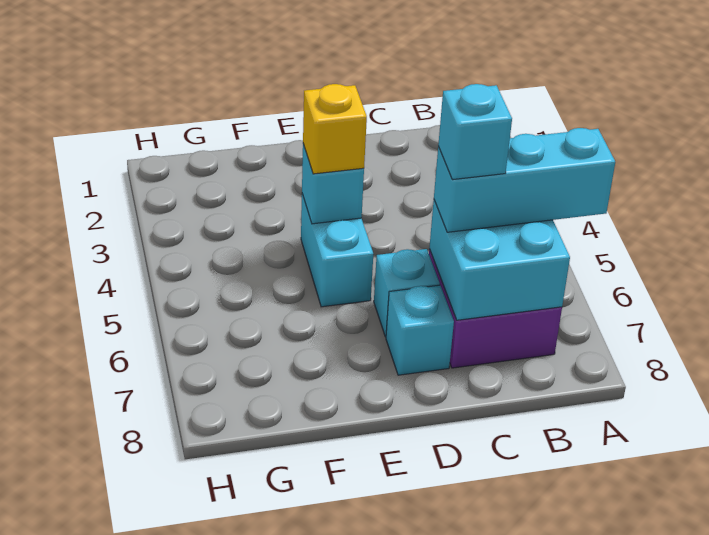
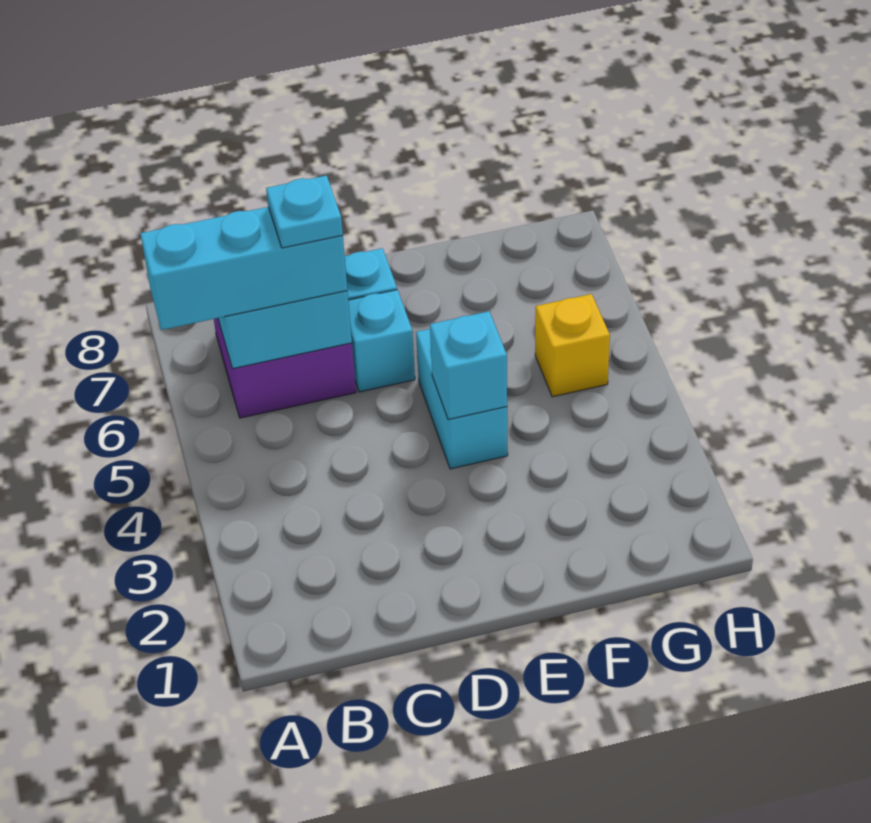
cyan 1x1 brick [438,84,512,180] -> cyan 1x1 plate [266,175,343,248]
yellow 1x1 brick [303,84,367,174] -> yellow 1x1 brick moved to [535,294,610,397]

